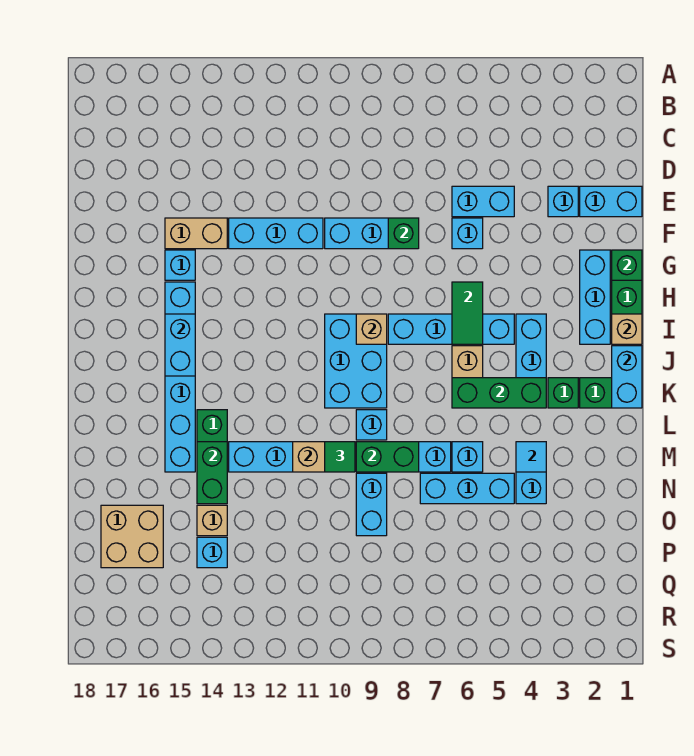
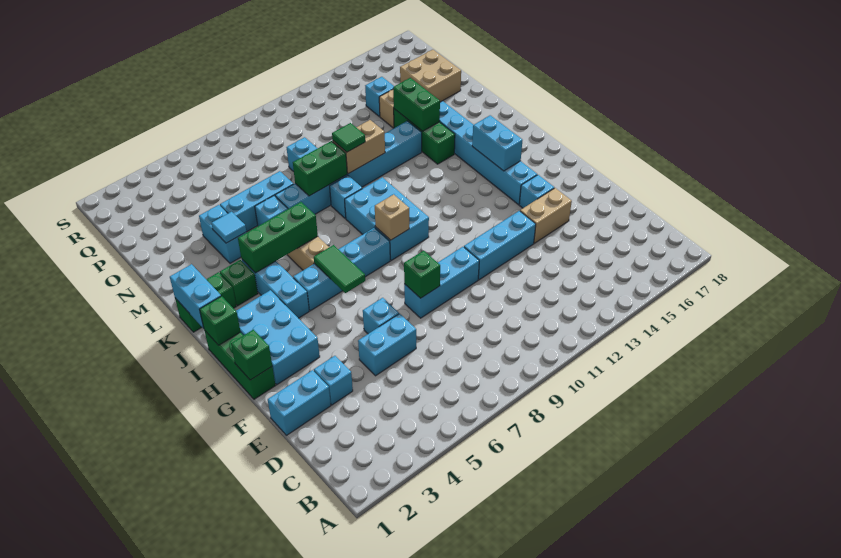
cyan 1x3 brick [580,250,610,344] -> cyan 2x3 brick [236,290,320,385]
tan 1x1 brick [612,314,642,344] -> green 1x1 brick [200,296,240,345]

